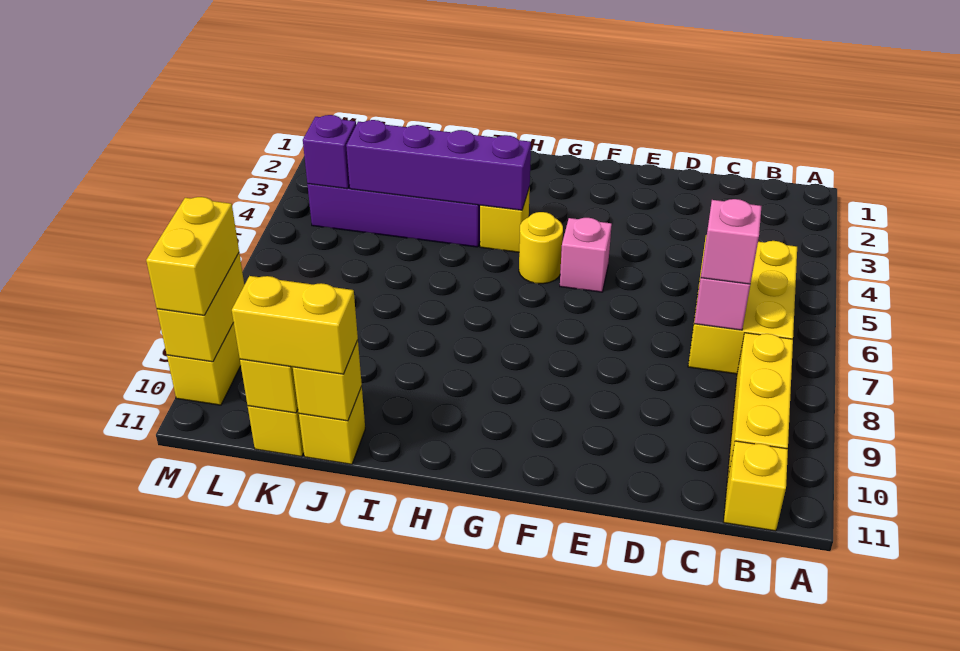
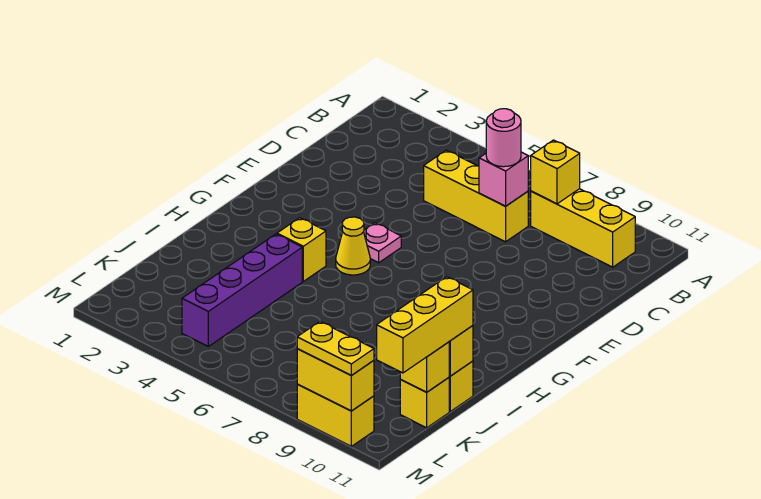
yellow 2x3 brick [688,235,797,374] -> yellow 1x3 brick [424,150,528,242]
yellow 1x1 brick [724,441,788,531] -> yellow 1x1 brick moved to [531,140,580,204]
pink 1x1 brick [701,199,762,284] -> pink 1x1 round brick [486,109,521,167]
pink 1x1 brick [560,218,612,292] -> pink 1x1 plate [364,223,401,263]
yellow 1x1 round brick [519,212,563,284] -> yellow 1x1 cone [336,217,370,275]
purple 1x4 brick [346,120,531,210] -> none
yellow 1x2 brick [232,276,358,374] -> yellow 1x3 brick [377,277,473,373]
purple 1x1 brick [303,115,356,189] -> none
yellow 1x2 brick [146,197,239,315] -> yellow 1x2 plate [297,322,374,375]

